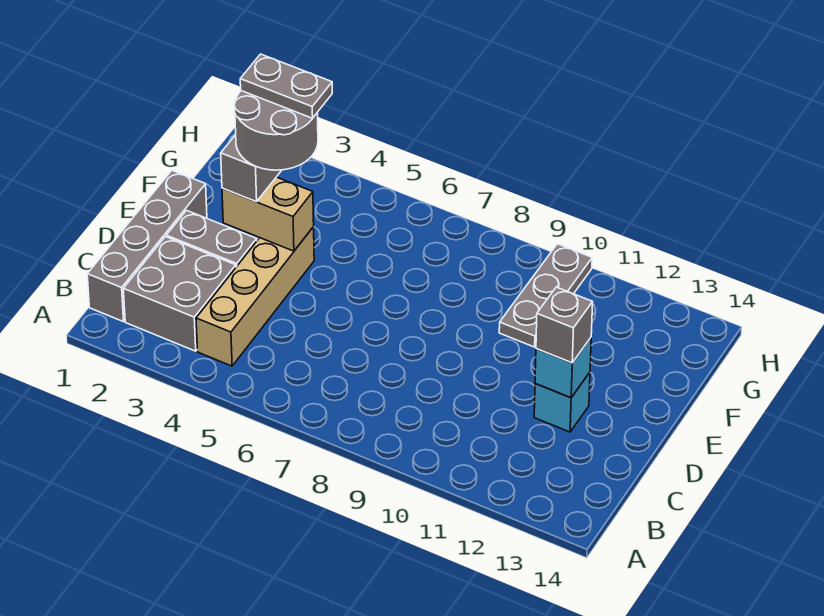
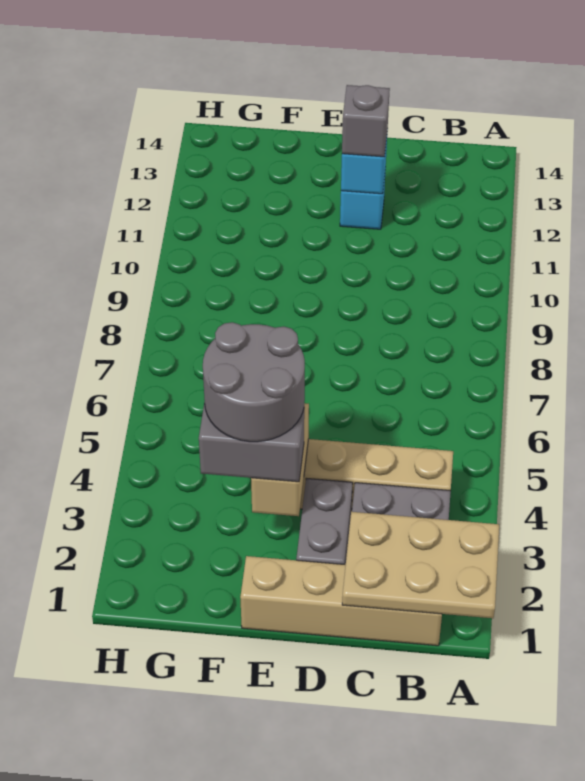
none -> tan 2x3 plate [342,512,499,618]
grey 1x4 brick [87,170,207,322] -> tan 1x4 brick [240,556,442,646]
grey 1x2 plate [240,54,332,118] -> none
grey 1x3 plate [499,244,592,347] -> none

